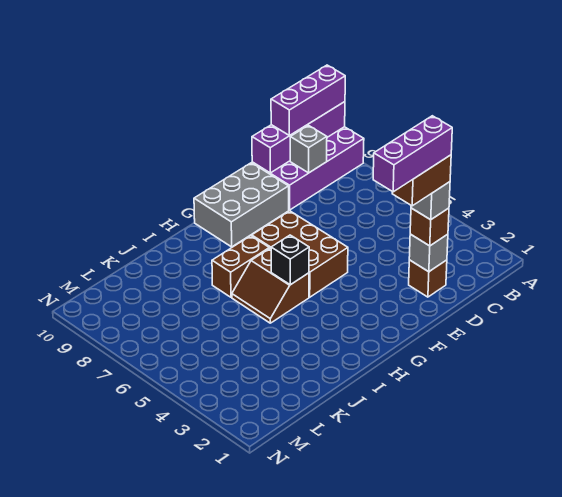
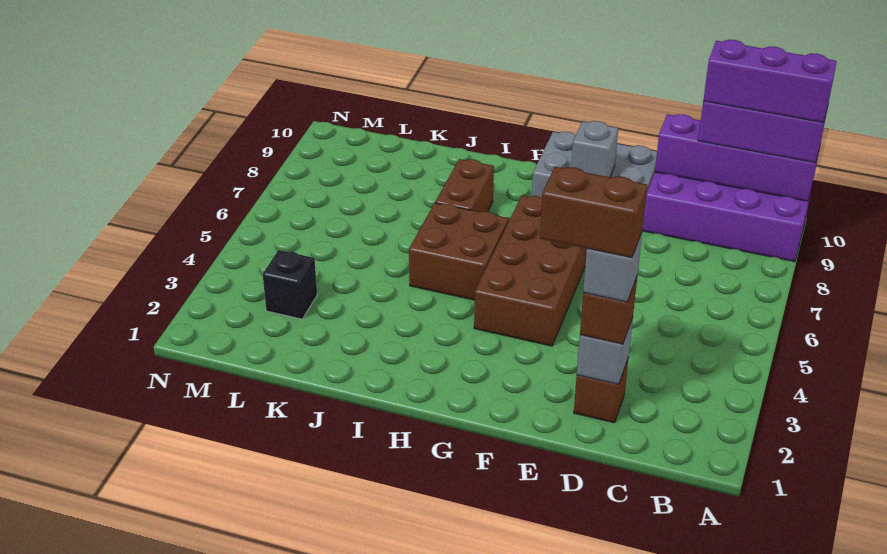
grey 1x1 brick [290,125,327,173] -> grey 1x1 brick moved to [571,121,618,177]
purple 1x3 brick [373,116,452,192] -> purple 1x3 brick moved to [703,40,837,123]
brown 2x3 brick [252,211,348,297] -> brown 2x4 brick [474,195,587,346]
brown 2x2 slope [232,248,309,323] -> brown 2x2 brick [409,203,509,300]
black 1x1 brick [271,235,309,285] -> black 1x1 brick moved to [263,250,317,319]
brown 1x2 brick [212,236,269,297] -> brown 1x2 brick turned to [435,159,494,212]

